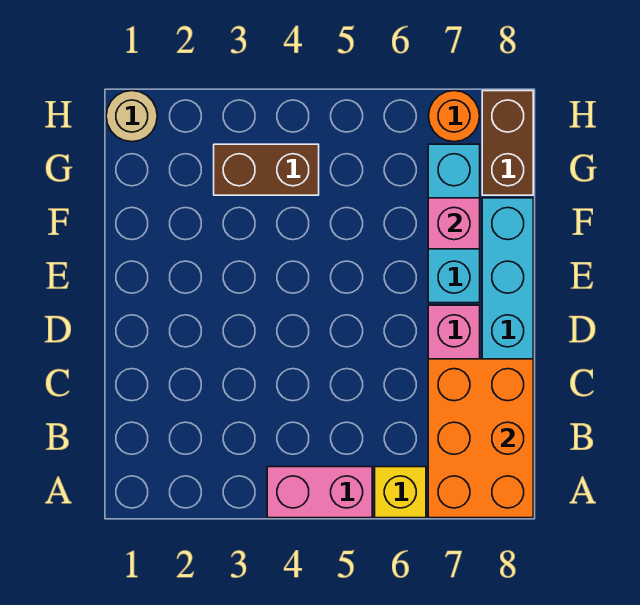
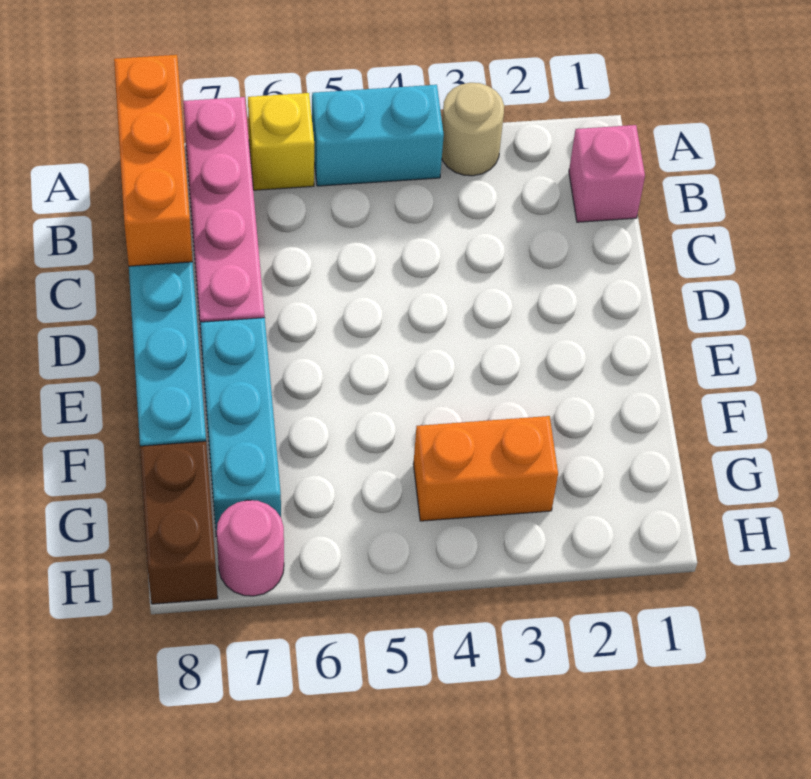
pink 1x2 brick [267,467,372,518] -> cyan 1x2 brick [312,85,444,186]
orange 2x3 brick [428,359,533,518] -> orange 1x3 brick [114,55,192,266]
pink 1x1 brick [428,198,480,249] -> pink 1x1 brick moved to [569,125,645,222]
brown 1x2 brick [214,144,319,195] -> orange 1x2 brick [413,416,558,521]
tan 1x1 round brick [106,91,157,142] -> tan 1x1 round brick moved to [442,83,504,176]
orange 1x1 round brick [429,91,480,142] -> pink 1x1 round brick [217,500,284,596]

